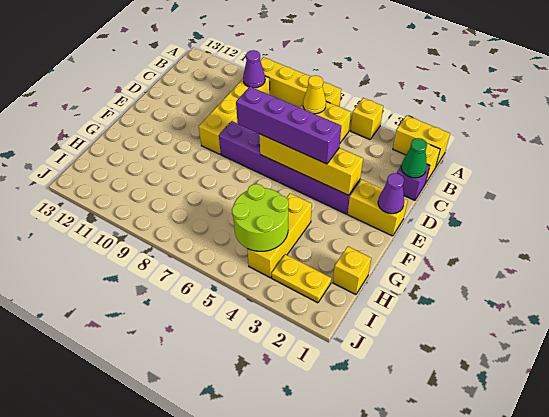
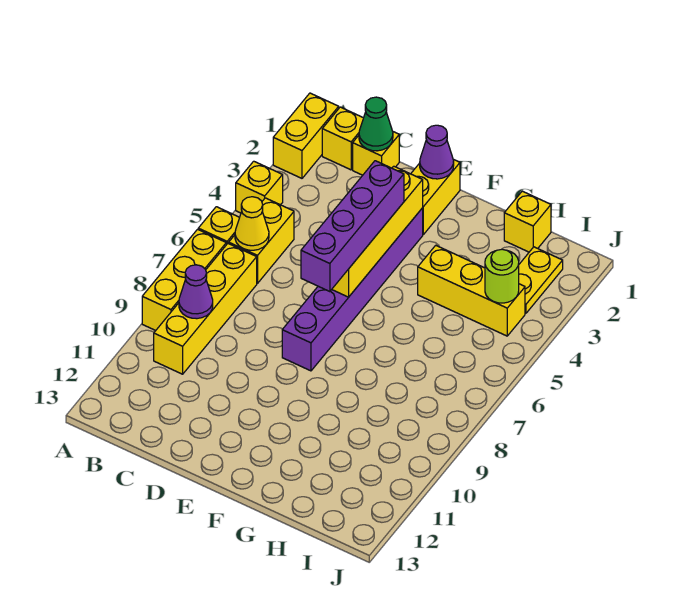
yellow 1x4 brick [199,76,270,154] -> yellow 1x4 brick turned to [154,243,257,374]
purple 1x1 brick [397,164,430,200] -> yellow 1x1 brick [353,132,399,175]
lime 2x2 round brick [232,184,289,251] -> lime 1x1 round brick [485,249,519,303]

